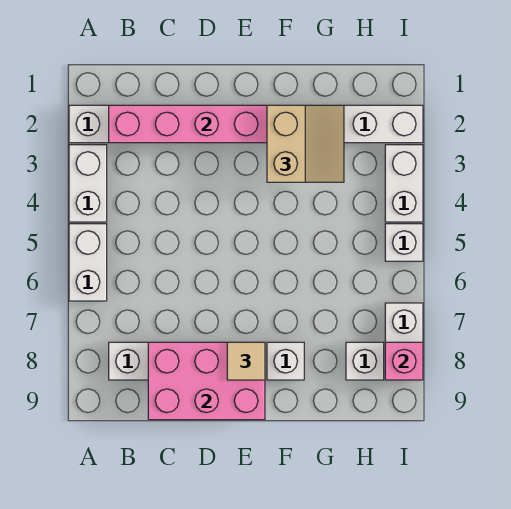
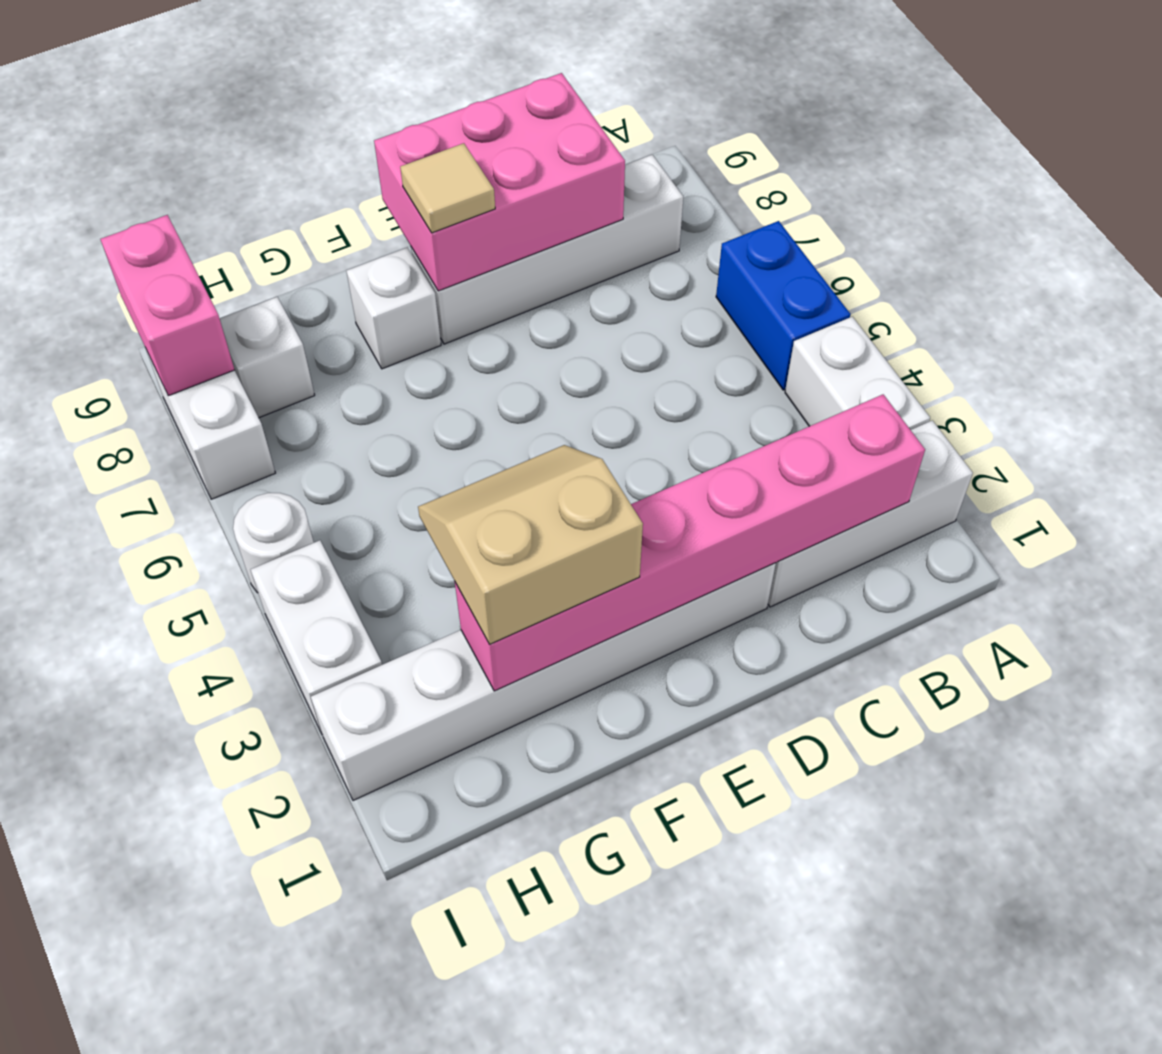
white 1x2 brick [69,224,107,301] -> blue 1x2 brick [716,221,851,390]
tan 2x2 slope [267,105,344,182] -> tan 2x2 slope turned to [418,445,643,644]
white 1x1 brick [385,224,423,261] -> white 1x1 round brick [233,493,314,593]
pink 1x1 brick [385,342,423,380] -> pink 1x2 brick [100,215,234,396]

